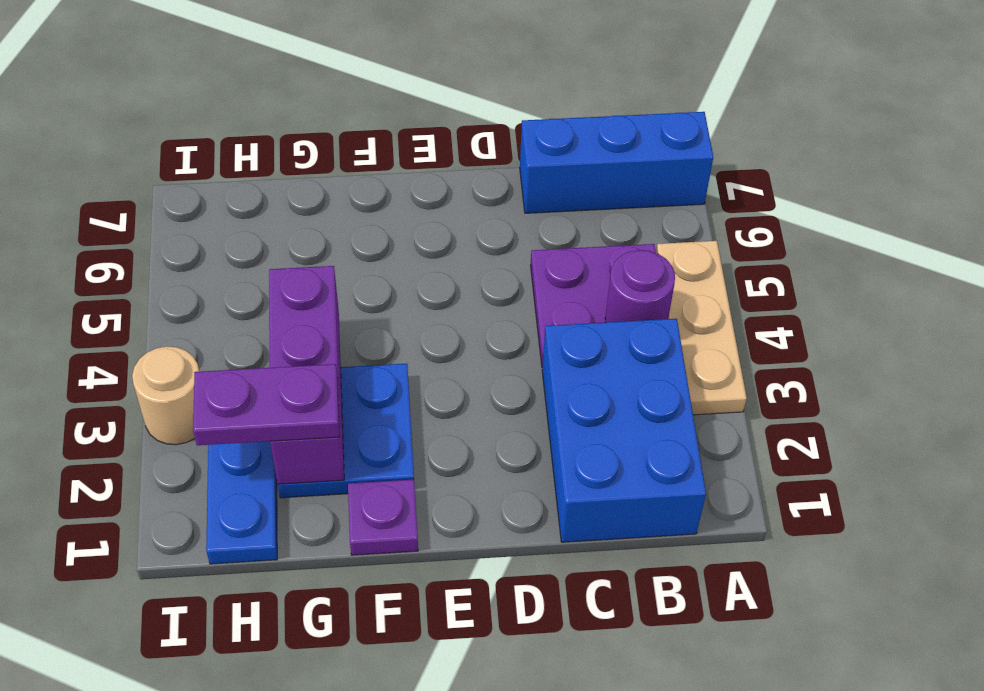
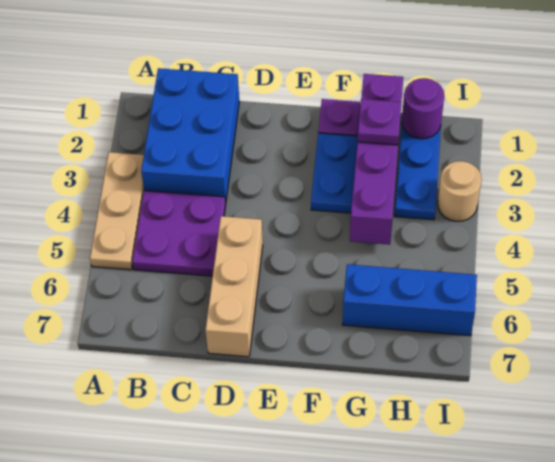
blue 1x3 brick [520,112,713,213] -> blue 1x3 brick moved to [343,264,477,336]
purple 1x1 round brick [605,250,675,323] -> purple 1x1 round brick moved to [402,78,444,139]
none -> tan 1x3 brick [205,216,263,357]
purple 1x3 brick [269,266,344,484] -> purple 1x4 brick [350,74,403,245]
purple 1x2 plate [193,364,339,445] -> purple 1x1 plate [357,99,402,145]

